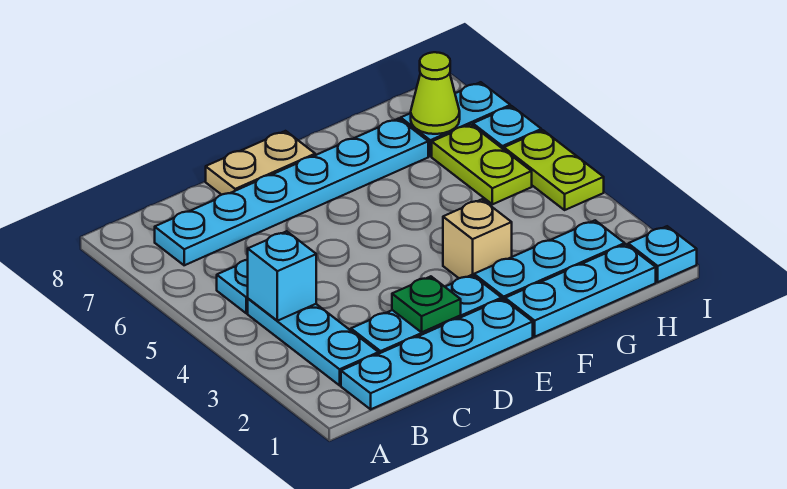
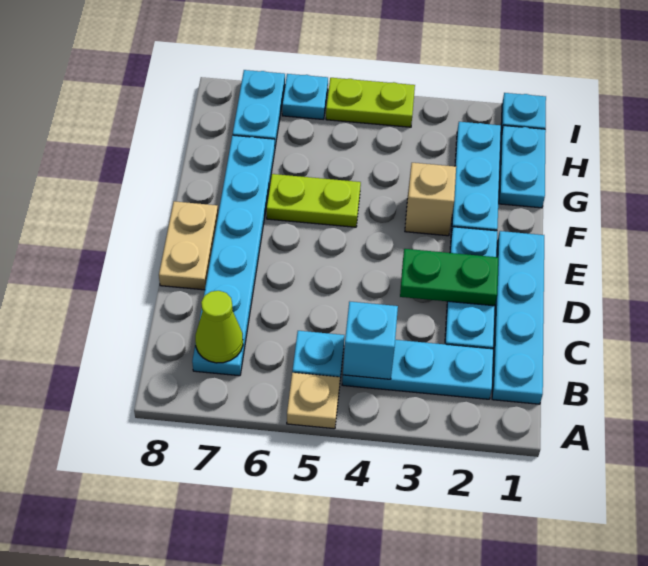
none -> tan 1x1 plate [287,373,340,429]
green 1x1 plate [392,276,461,332] -> green 1x2 plate [400,249,498,306]
cyan 1x3 plate [505,244,656,337] -> cyan 1x2 plate [499,126,546,208]
lime 1x2 plate [432,124,532,204] -> lime 1x2 plate moved to [266,174,361,227]
lime 1x1 cone [411,52,460,134] -> lime 1x1 cone moved to [195,291,243,363]

